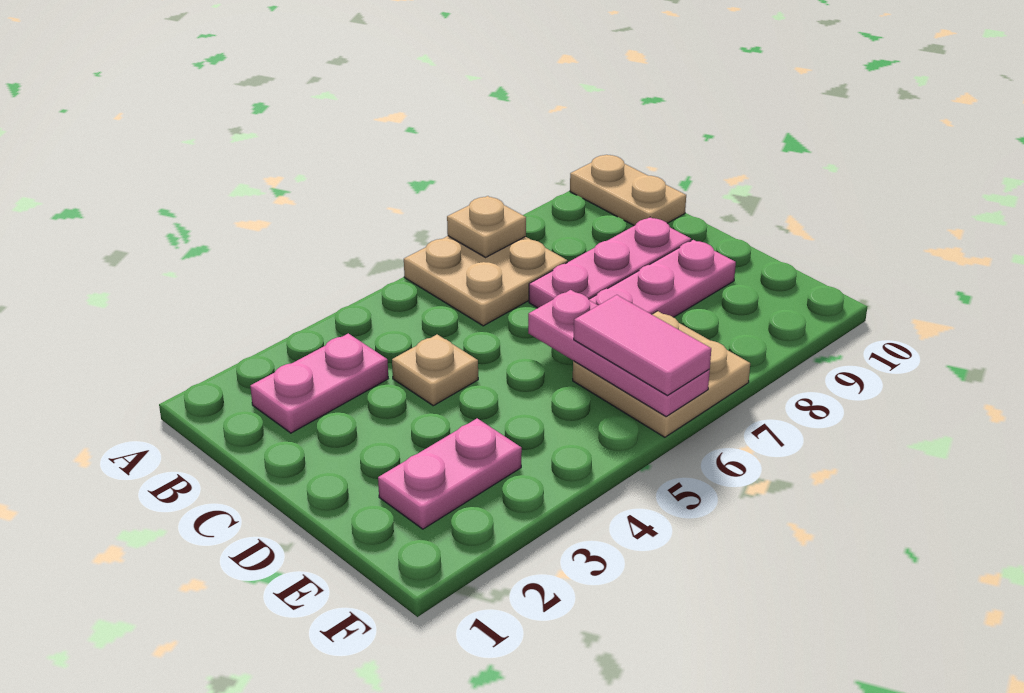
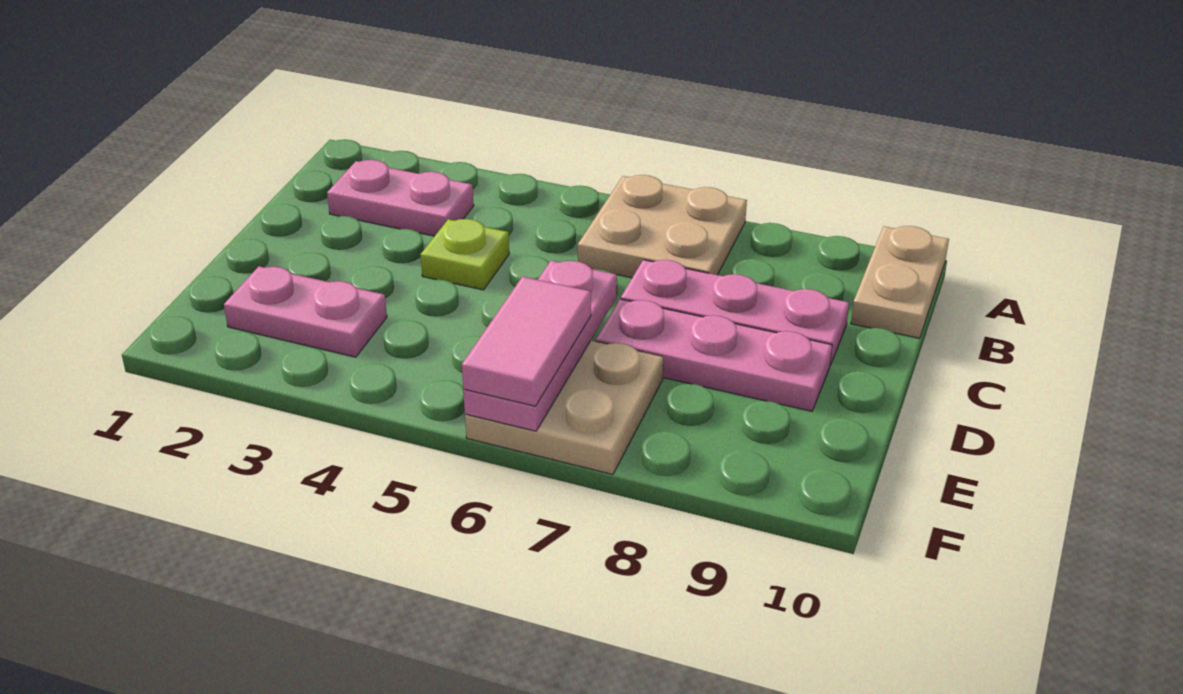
tan 1x1 plate [447,196,526,257] -> none
tan 1x1 plate [392,335,478,406] -> lime 1x1 plate [421,219,509,290]

